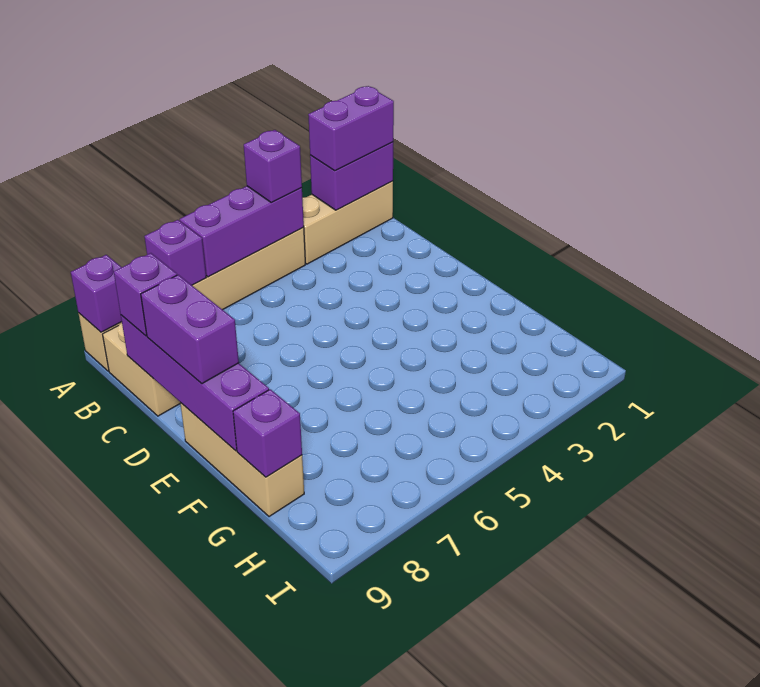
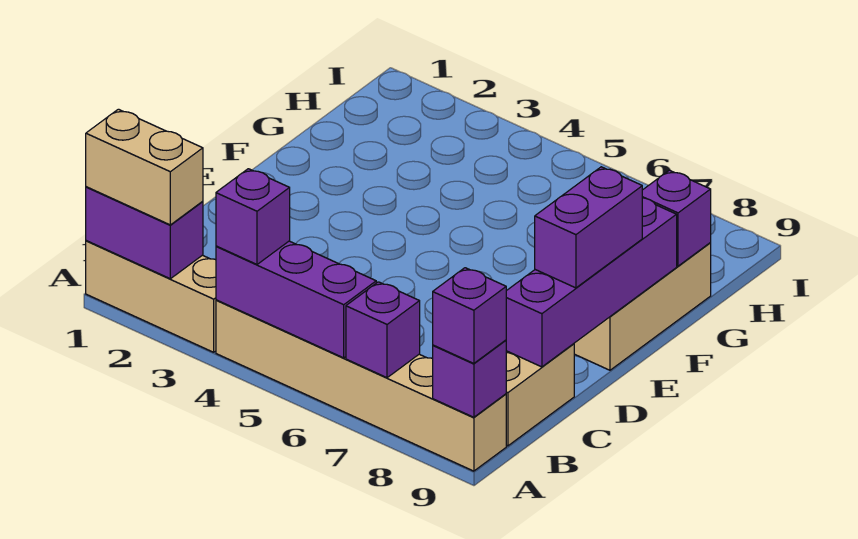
purple 1x2 brick [308,86,394,171] -> tan 1x2 brick [86,109,203,225]
purple 1x1 brick [114,253,177,336] -> purple 1x1 brick moved to [433,268,506,364]

